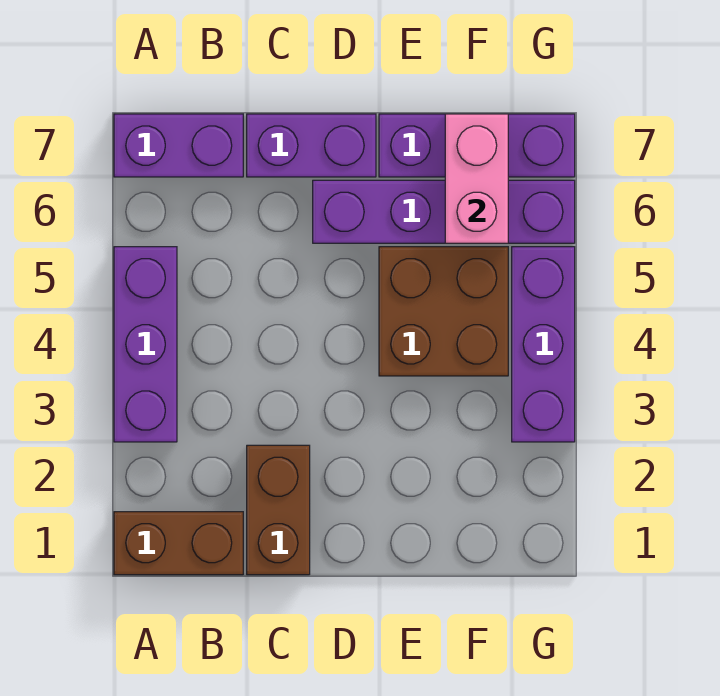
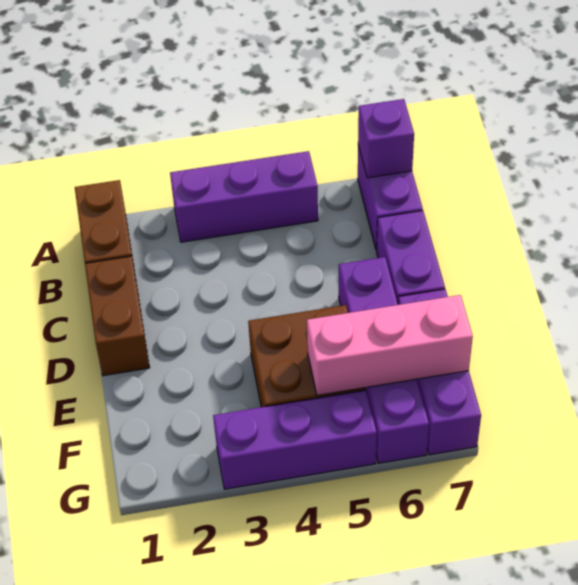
none -> purple 1x1 brick [358,99,414,178]
brown 1x2 brick [247,445,310,575] -> brown 1x2 brick turned to [85,256,150,376]
pink 1x2 brick [445,114,508,243] -> pink 1x3 brick [307,295,473,396]

